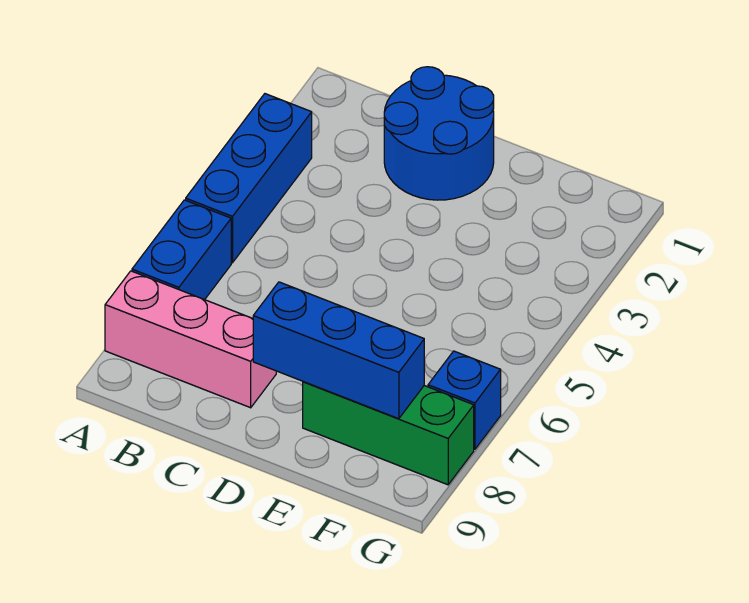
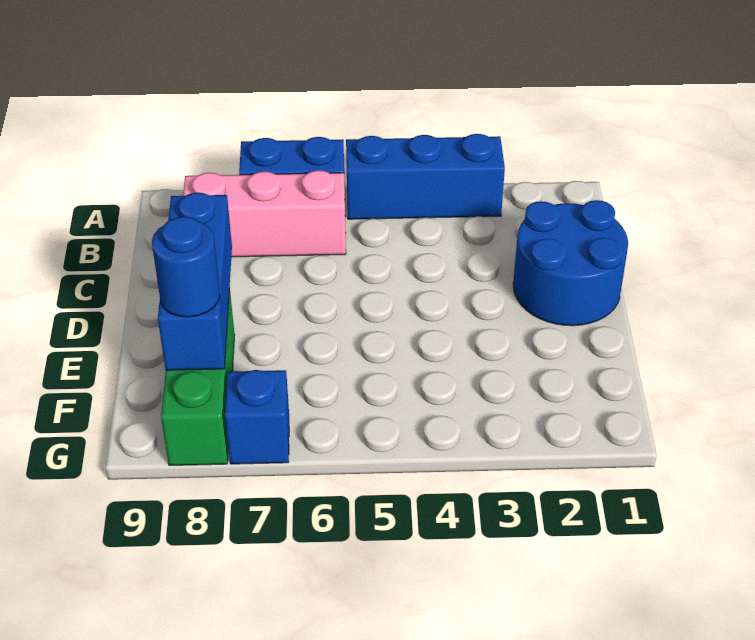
pink 1x3 brick [105,271,276,408] -> pink 1x3 brick turned to [183,170,346,257]
none -> blue 1x1 round brick [152,217,220,317]

